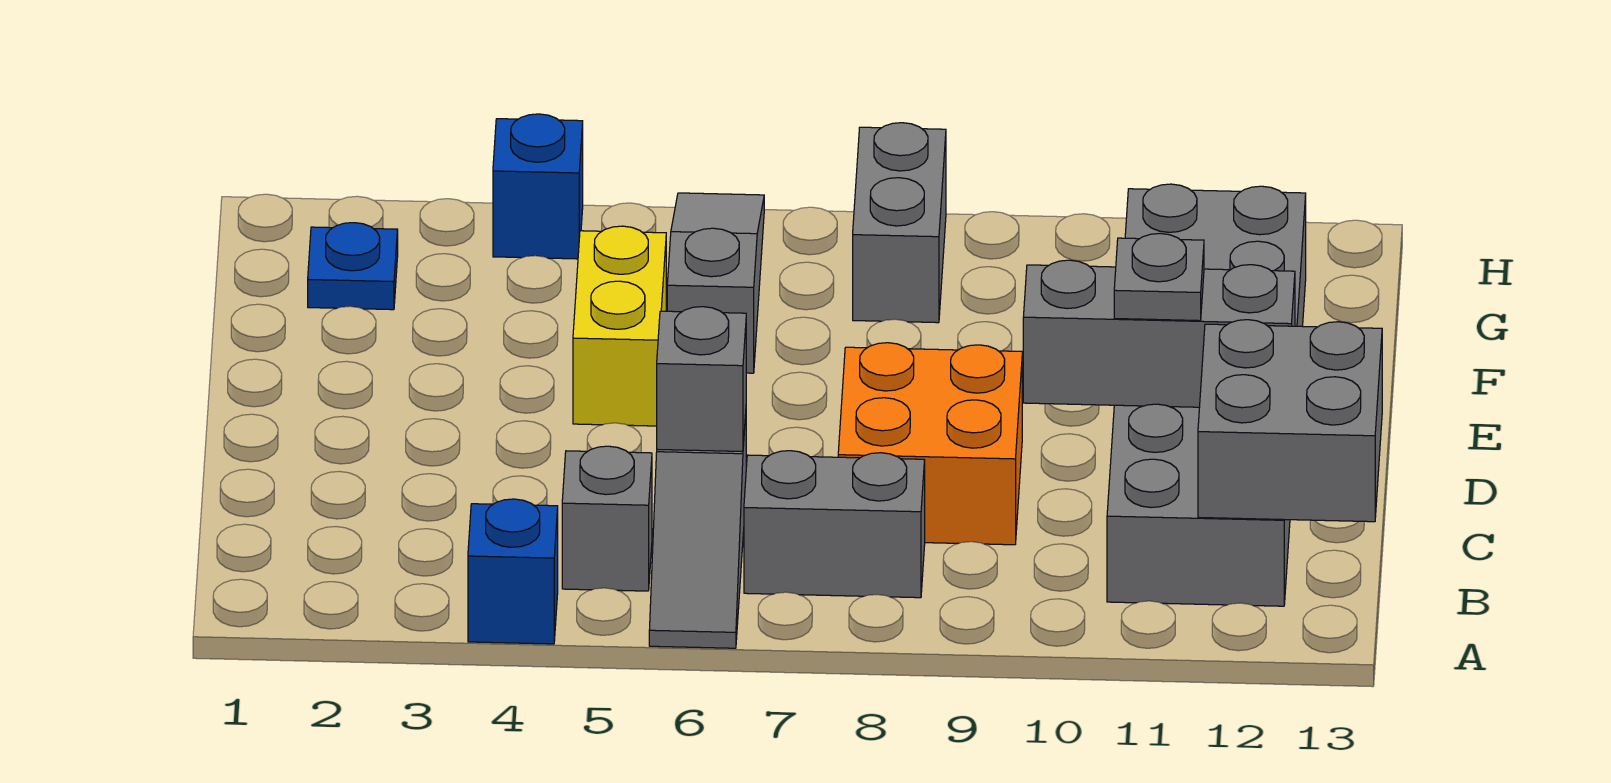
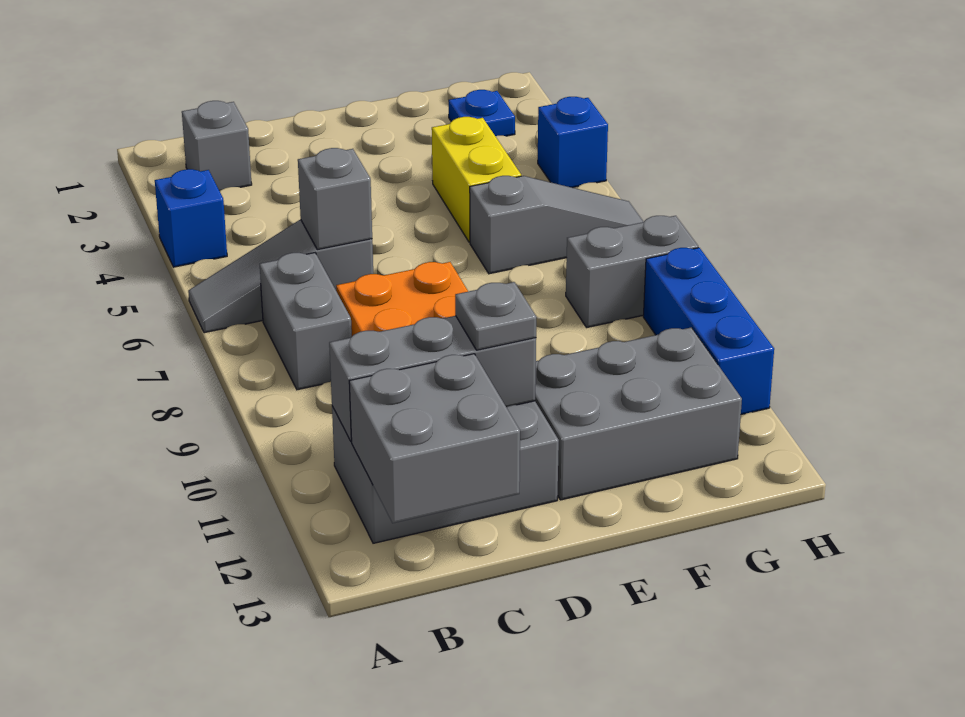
grey 1x1 brick [562,446,652,591] -> grey 1x1 brick moved to [182,101,252,191]
grey 1x3 brick [1023,260,1295,407] -> grey 1x3 brick turned to [329,316,536,441]
yellow 1x2 brick [573,226,666,426] -> yellow 1x2 brick turned to [432,117,521,242]
none -> blue 1x3 brick [643,248,774,415]

